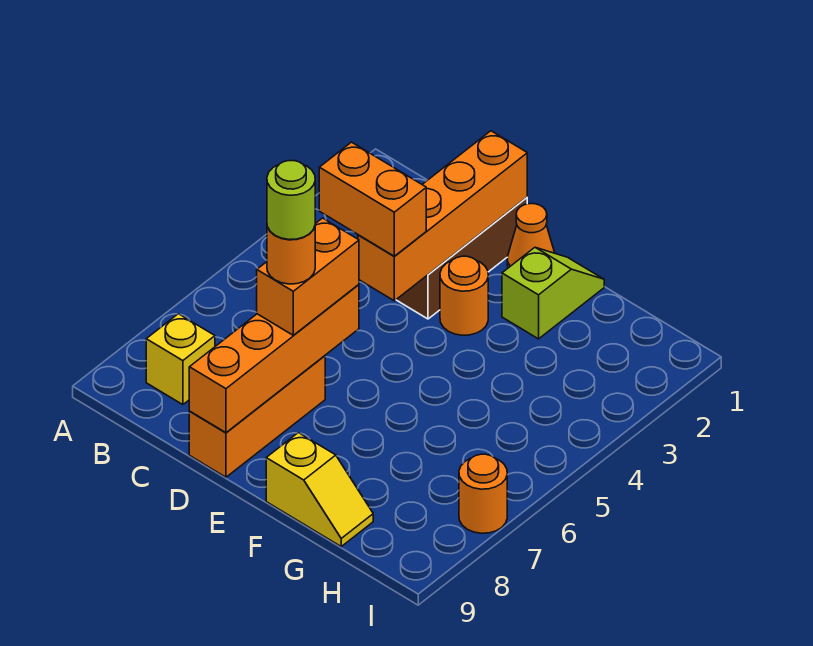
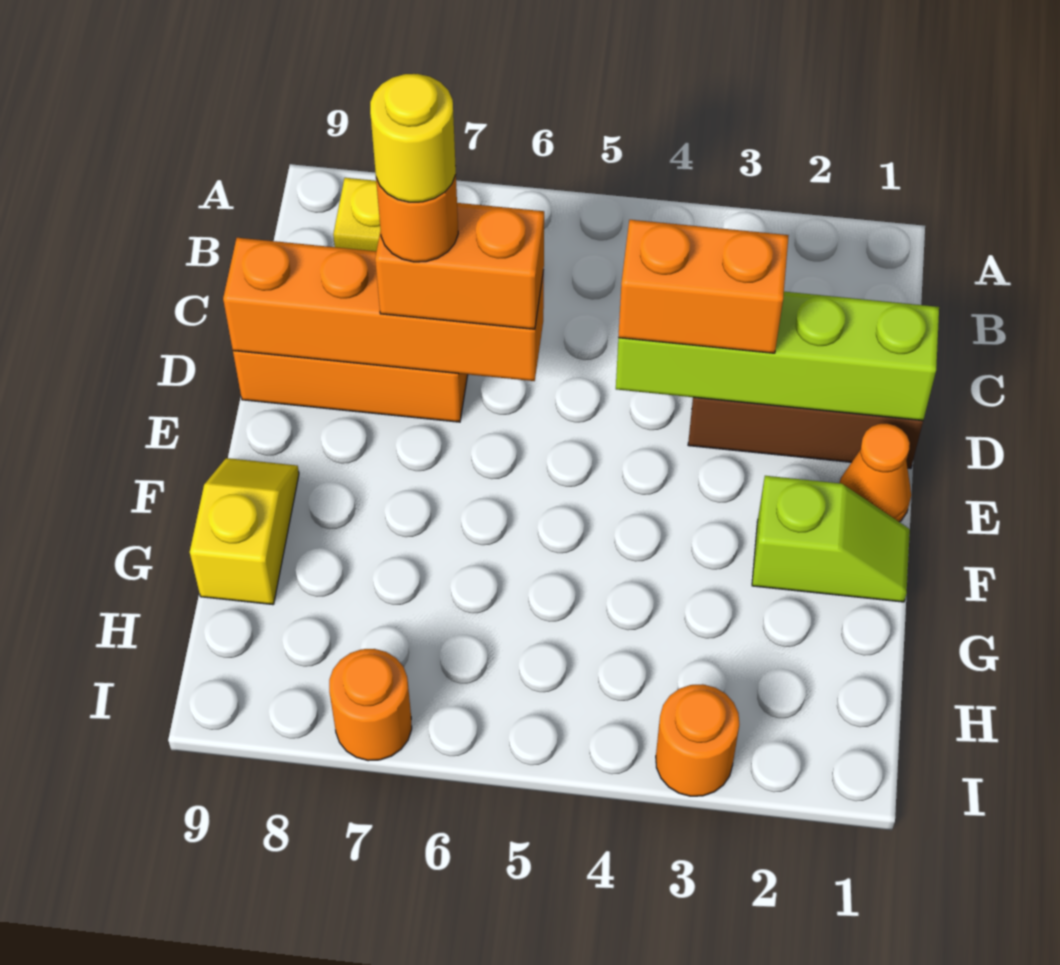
orange 1x2 brick [319,142,426,256] -> orange 1x2 brick turned to [618,220,789,353]
orange 1x4 brick [358,131,527,301] -> lime 1x4 brick [616,292,939,421]
lime 1x1 round brick [267,161,315,240] -> yellow 1x1 round brick [370,74,456,202]
orange 1x1 round brick [440,256,488,335] -> orange 1x1 round brick moved to [656,684,739,796]
yellow 1x2 slope [266,433,373,546] -> yellow 1x2 slope turned to [190,458,299,605]

